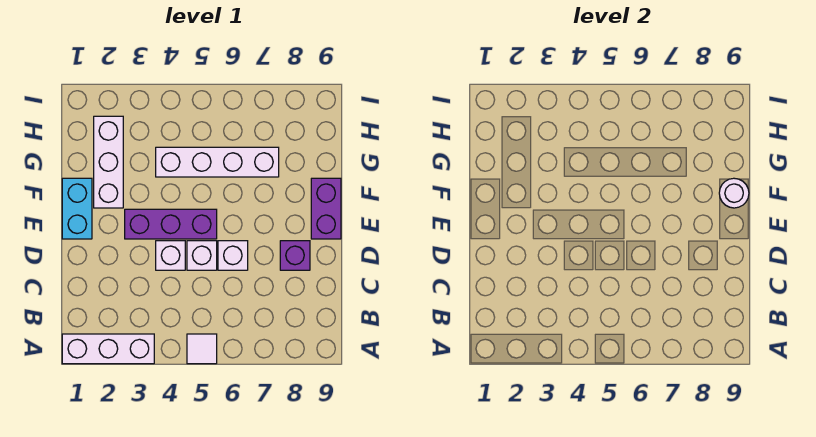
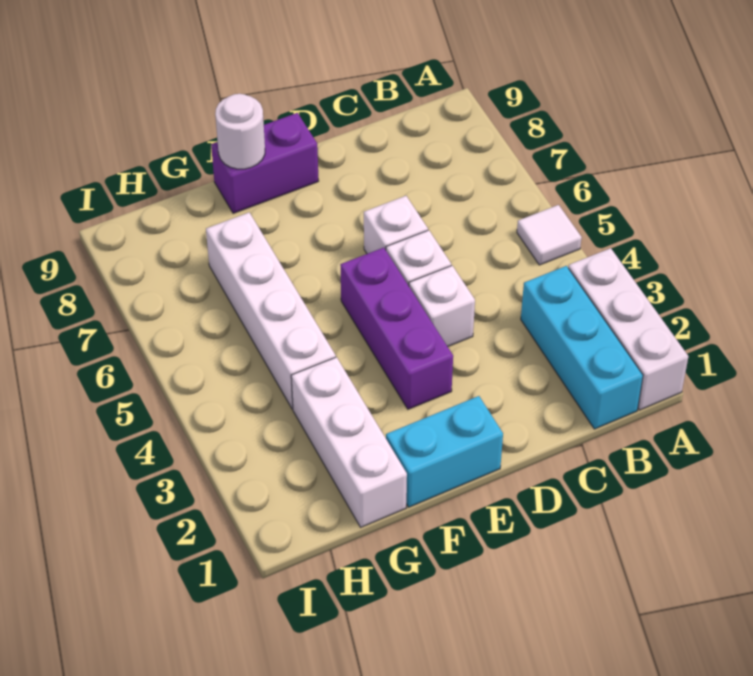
none -> cyan 1x3 brick [521,266,643,429]
purple 1x1 brick [280,241,310,270] -> none
white 1x3 brick [94,116,123,208] -> white 1x3 brick turned to [291,357,407,527]

